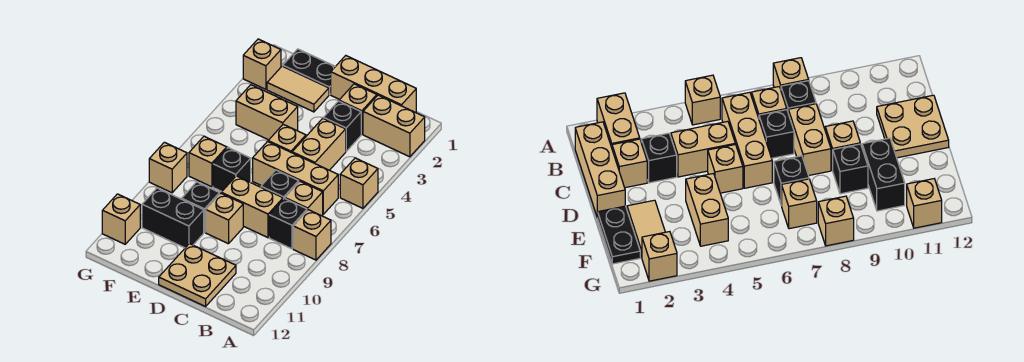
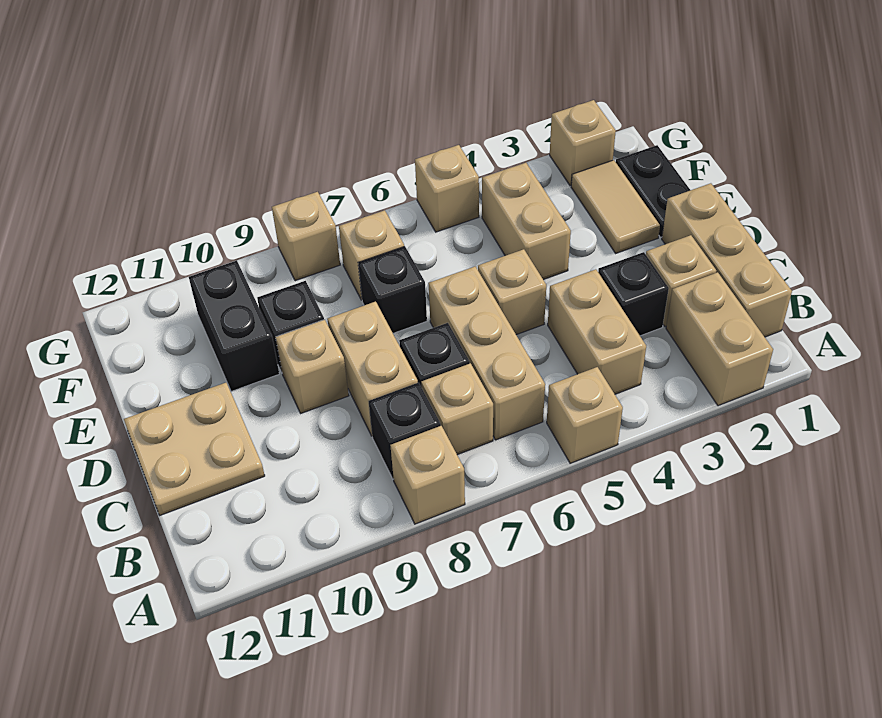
tan 1x2 brick [292,119,346,170] -> tan 1x2 brick turned to [548,269,646,394]
tan 1x1 brick [102,194,140,244] -> tan 1x1 brick moved to [415,145,479,232]

